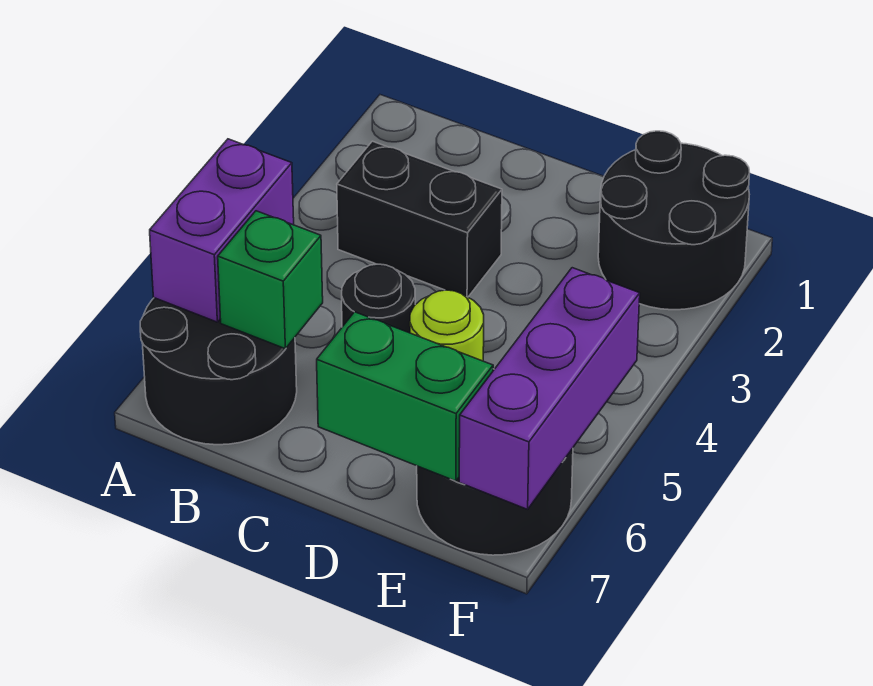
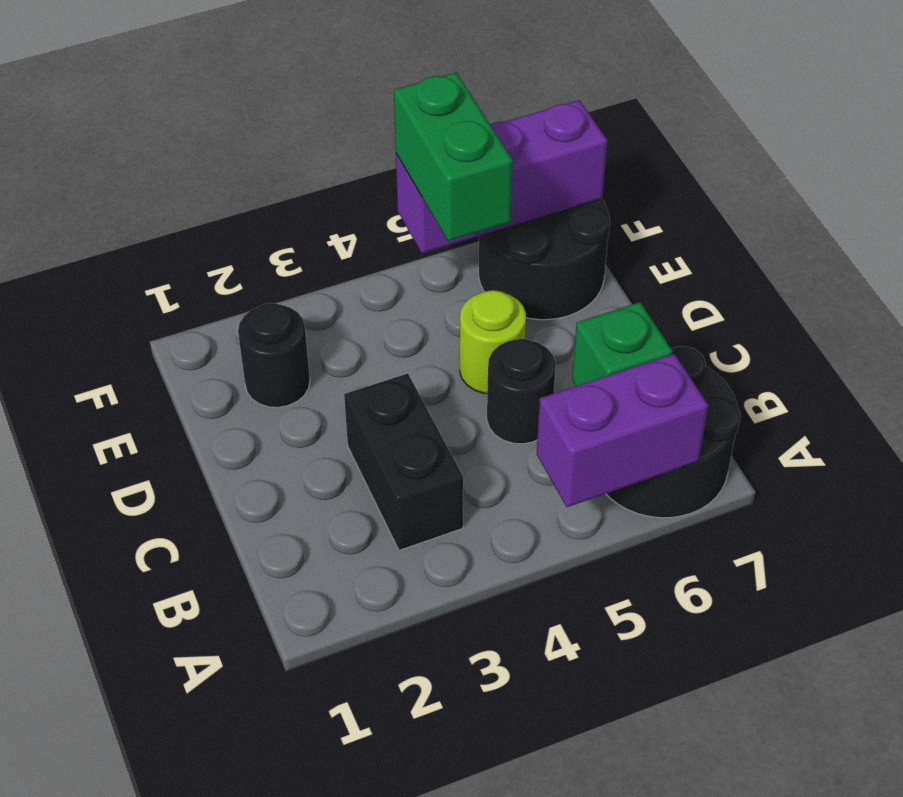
green 1x2 brick [317,312,493,481] -> green 1x2 brick moved to [394,73,513,241]
black 2x2 round brick [598,131,750,310] -> black 1x1 round brick [238,303,310,407]

